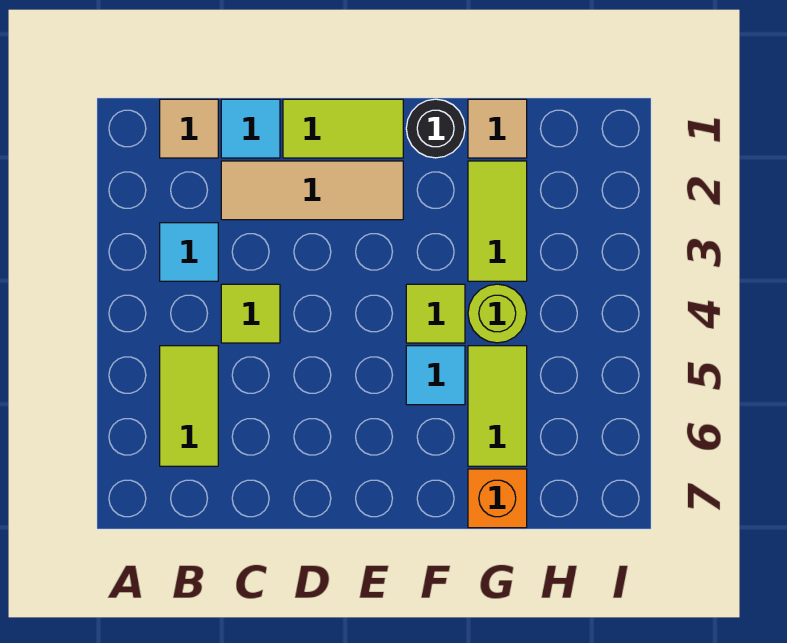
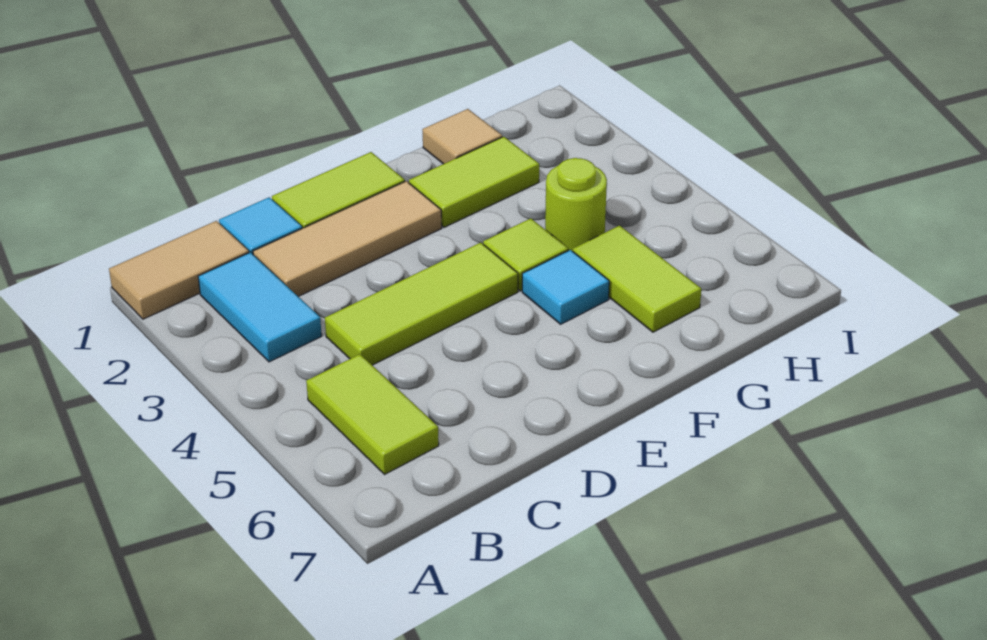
tan 1x1 tile [160,99,218,158] -> tan 1x2 tile [109,221,249,319]
cyan 1x1 tile [160,223,218,281] -> cyan 1x2 tile [198,252,322,362]
lime 1x1 tile [221,284,280,343] -> lime 1x3 tile [325,243,518,365]
black 1x1 round brick [406,99,465,158] -> none
lime 1x2 tile [468,161,527,281] -> lime 1x2 tile turned to [409,137,539,227]
orange 1x1 brick [468,469,527,528] -> none

